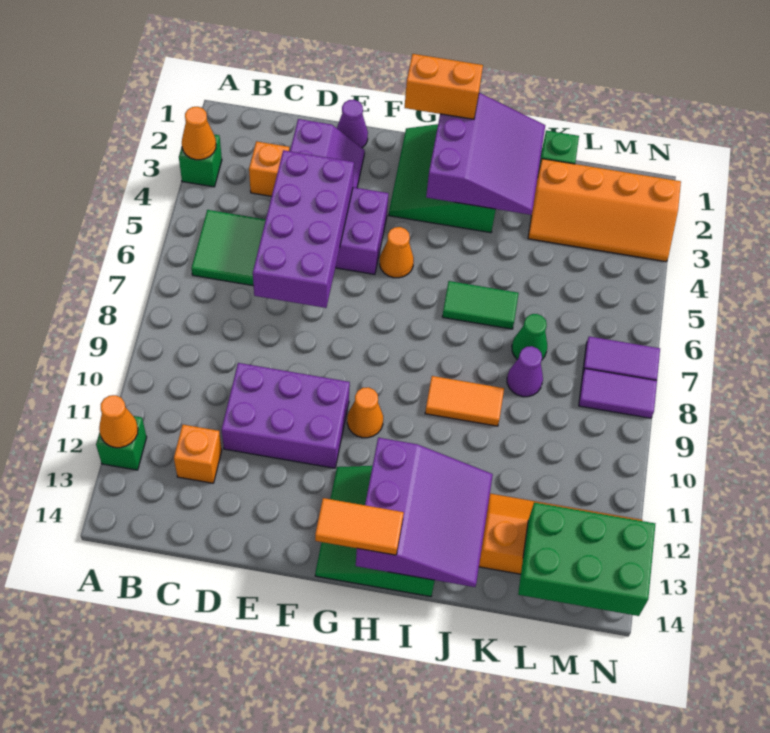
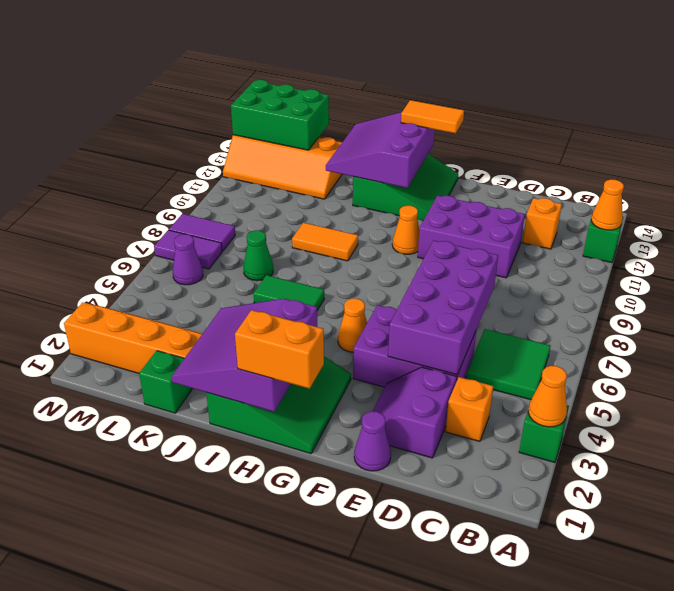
purple 1x1 cone [507,346,543,397] -> purple 1x1 cone moved to [173,234,203,285]

